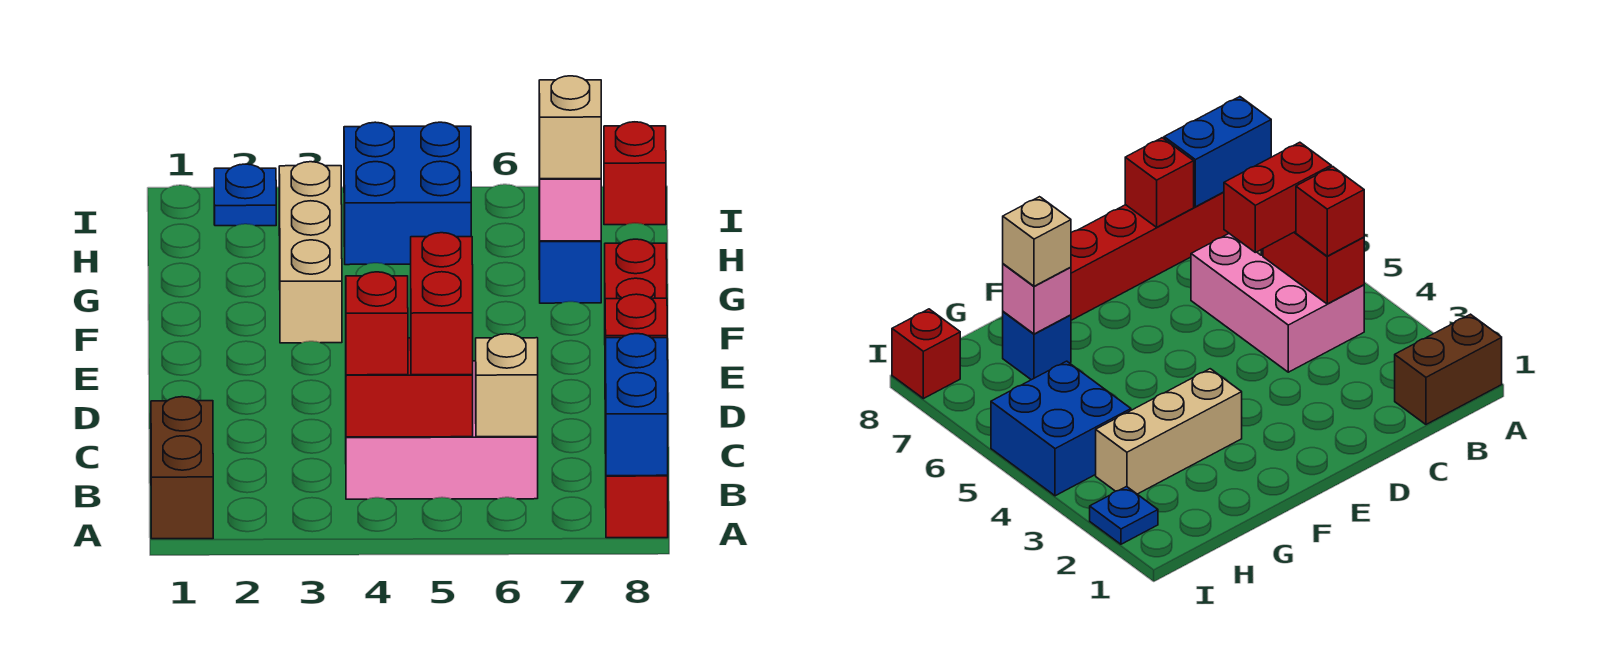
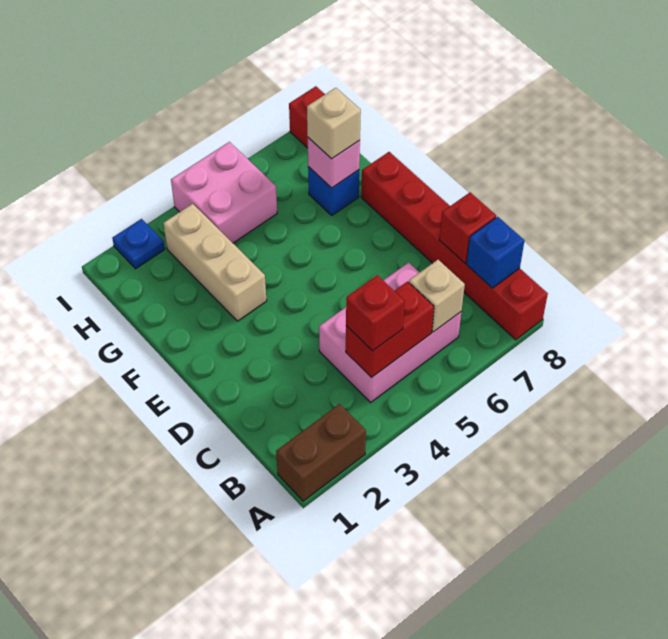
brown 1x2 brick [151,397,213,539] -> brown 1x2 brick turned to [276,404,366,501]
blue 1x2 brick [605,334,668,476] -> blue 1x1 brick [466,217,524,288]
red 1x2 brick [411,233,473,375] -> none
blue 2x2 brick [344,122,471,265] -> pink 2x2 brick [171,142,277,243]

